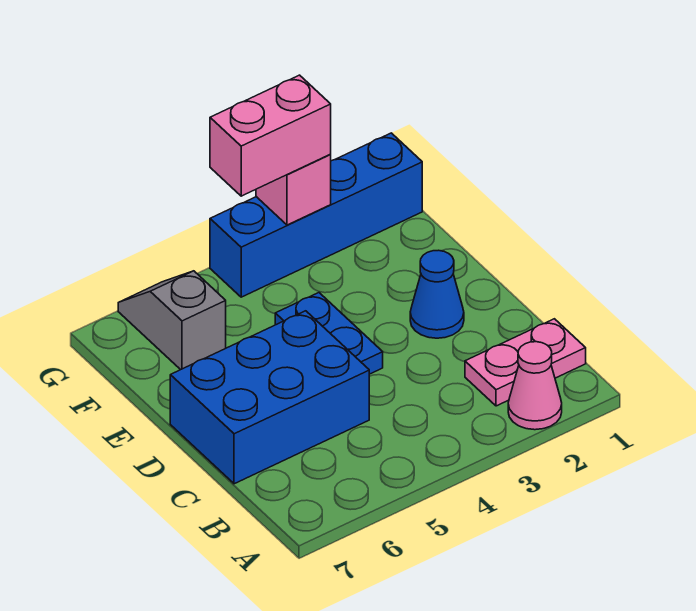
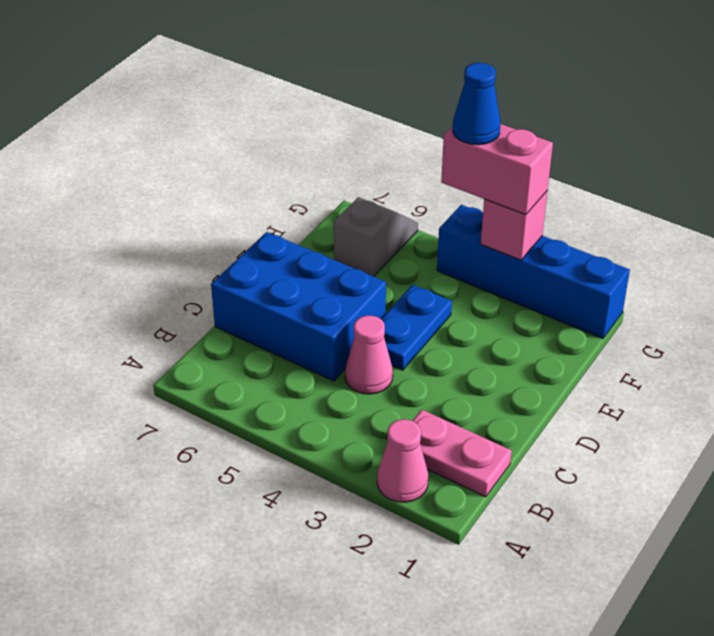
none -> pink 1x1 cone [345,316,393,394]
blue 1x1 cone [410,250,464,338] -> blue 1x1 cone moved to [453,63,500,145]

